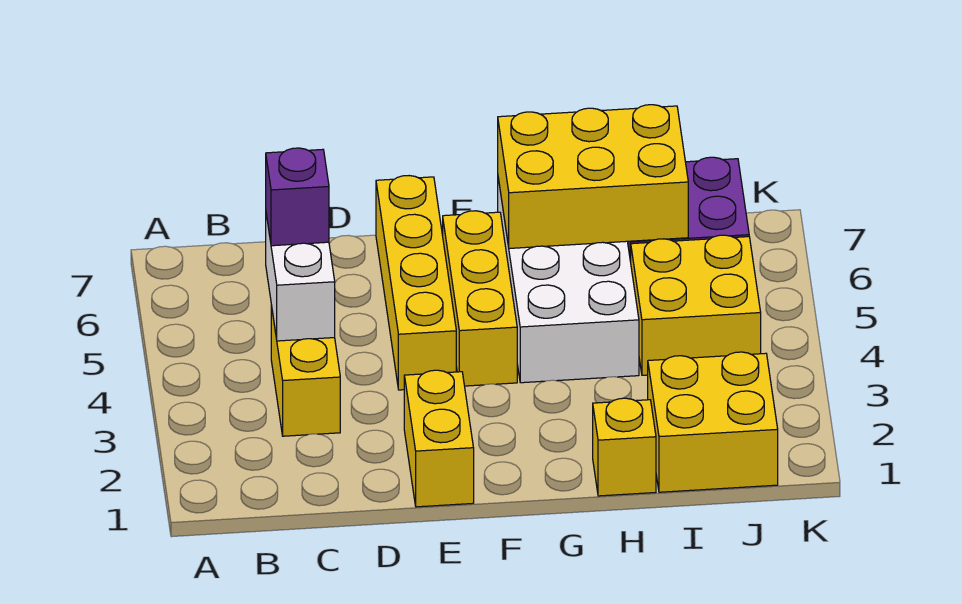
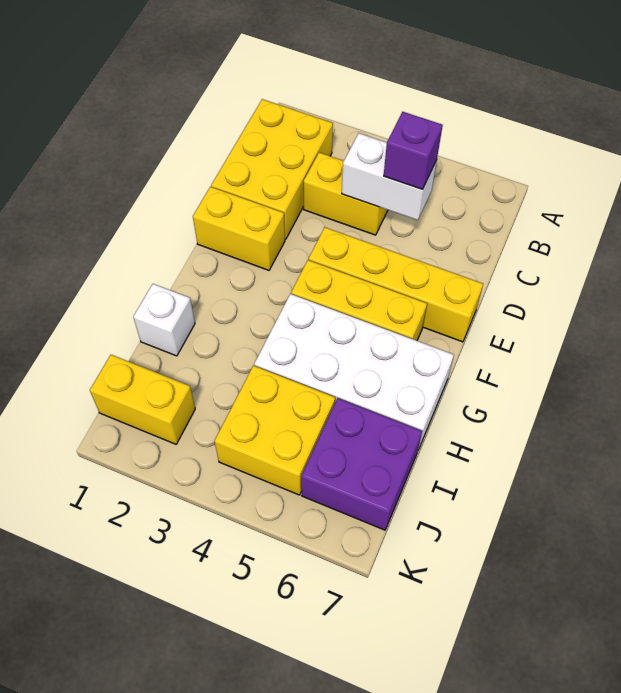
yellow 2x3 brick [498,105,688,248] -> yellow 2x3 brick moved to [211,99,333,239]
yellow 1x1 brick [593,398,656,496] -> white 1x1 brick [133,284,195,356]
yellow 2x2 brick [648,352,778,492] -> yellow 1x2 brick [90,355,195,444]

